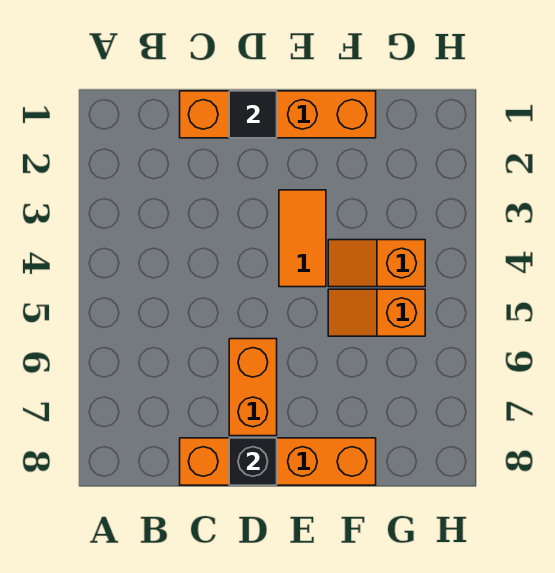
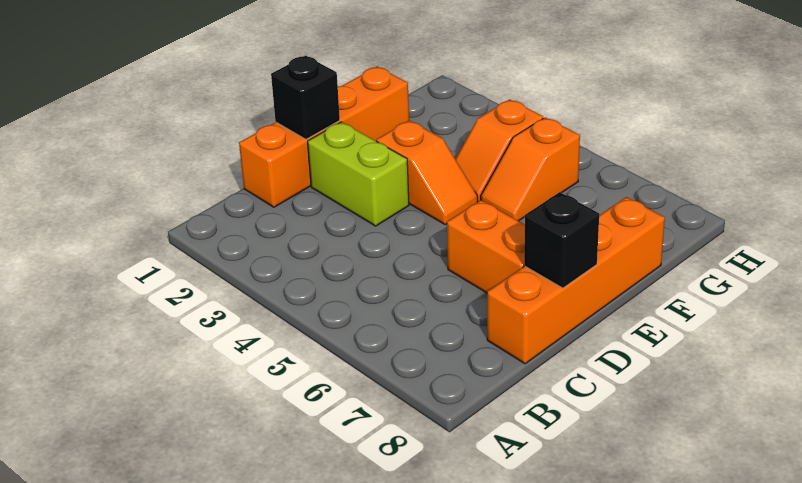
black 1x1 tile [229,91,277,138] -> black 1x1 brick [271,56,340,139]
none -> lime 1x2 brick [308,122,409,226]
orange 1x2 tile [279,190,326,287] -> orange 1x2 slope [376,120,478,224]

